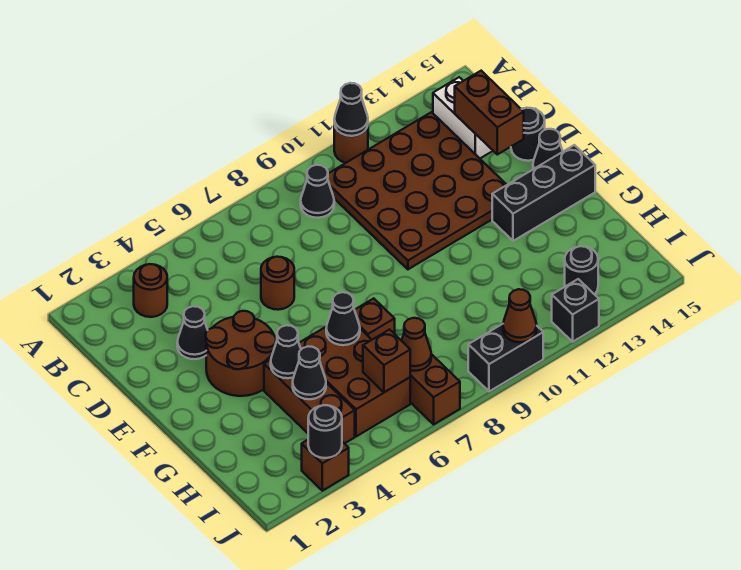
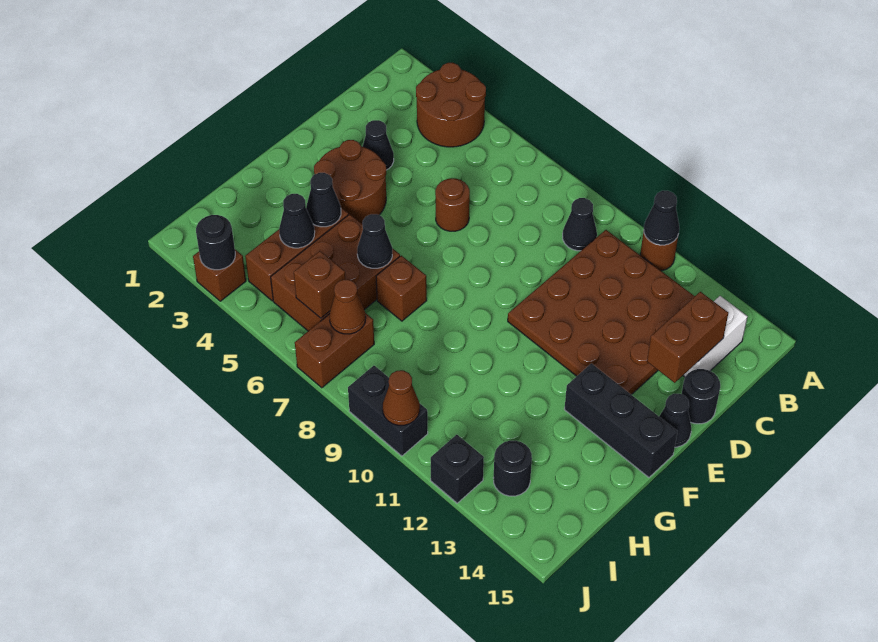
brown 1x1 round brick [134,264,167,317] -> brown 2x2 round brick [416,63,486,147]

